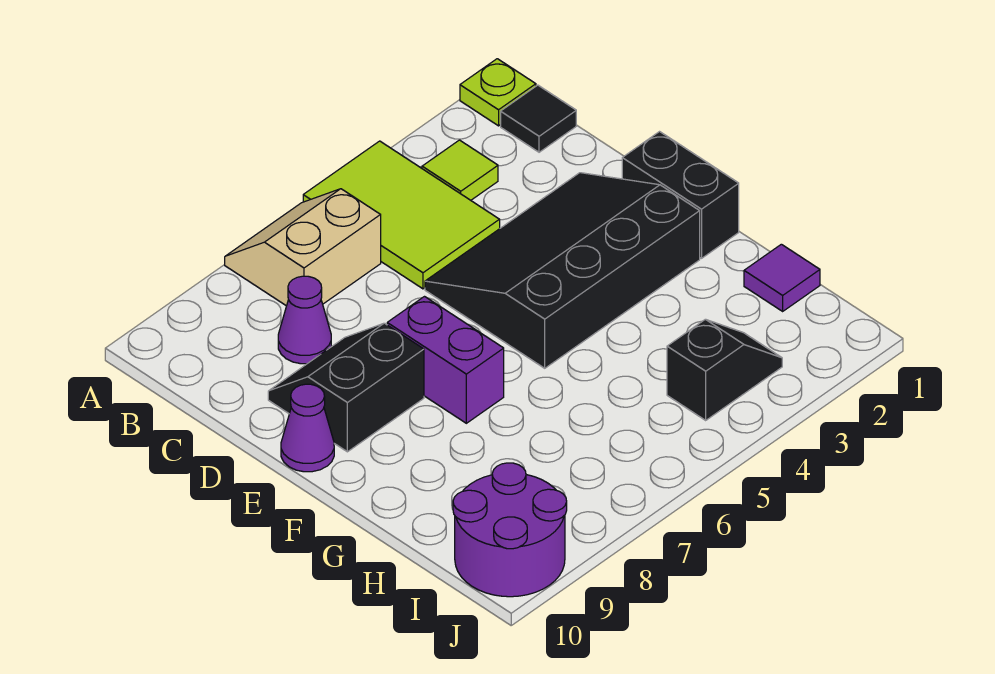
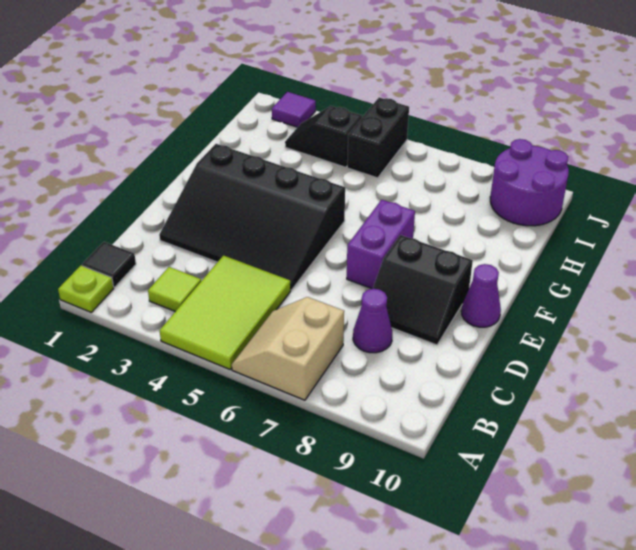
tan 2x2 slope [225,189,381,306] -> tan 2x2 slope turned to [232,297,344,400]
black 1x2 brick [622,132,739,258] -> black 1x2 brick moved to [347,97,409,178]
purple 1x1 tile [744,244,820,311] -> purple 1x1 tile moved to [272,92,316,127]

